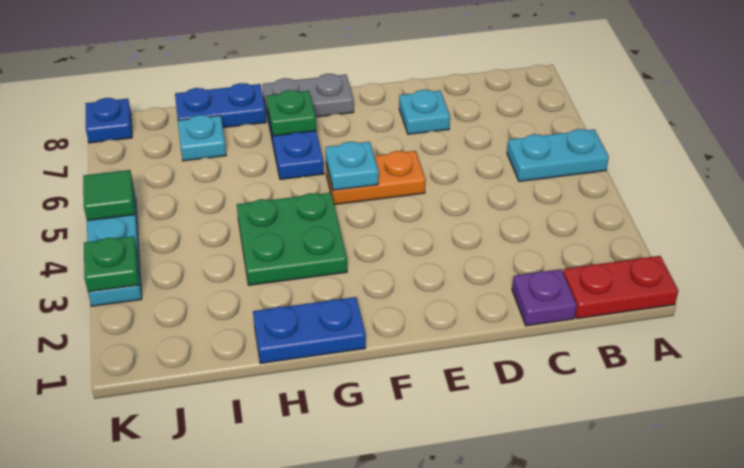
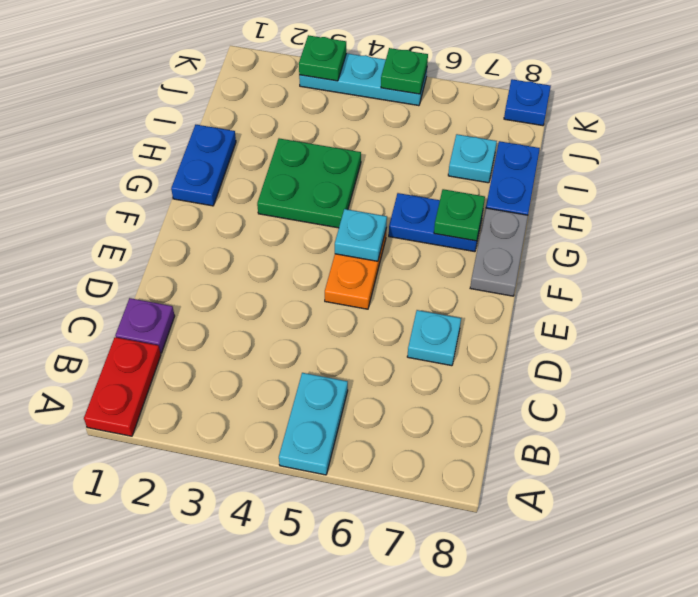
green 1x1 tile [83,170,135,221] -> green 1x1 plate [381,48,428,94]

